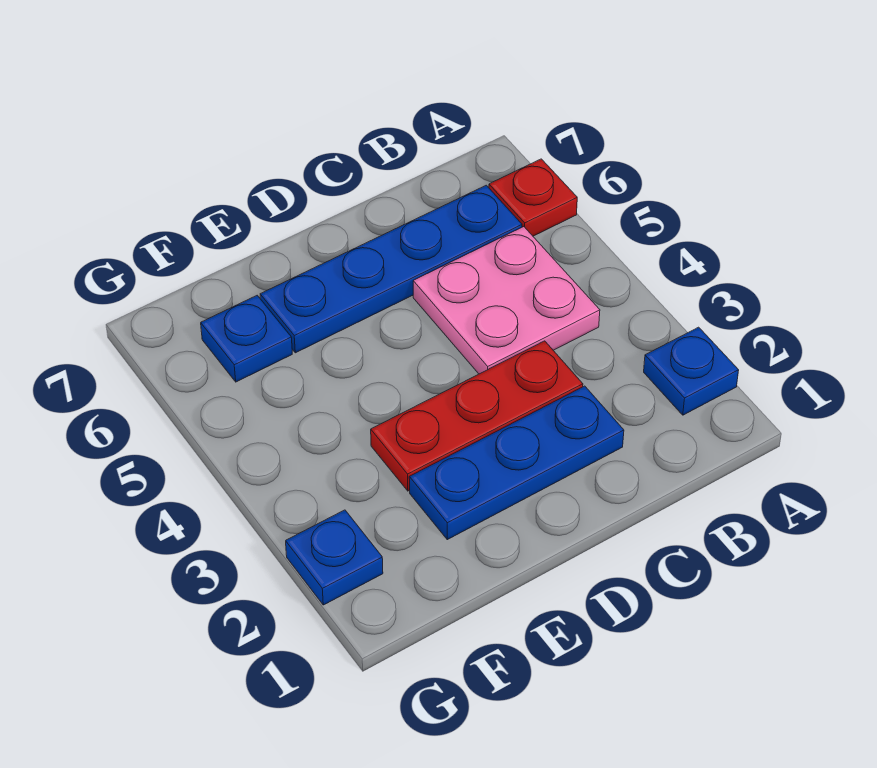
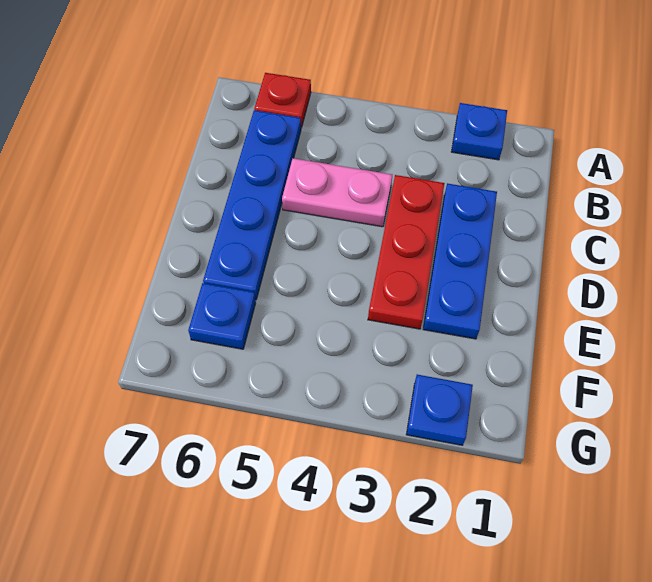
pink 2x2 plate [413,227,600,374] -> pink 1x2 plate [282,158,392,227]

